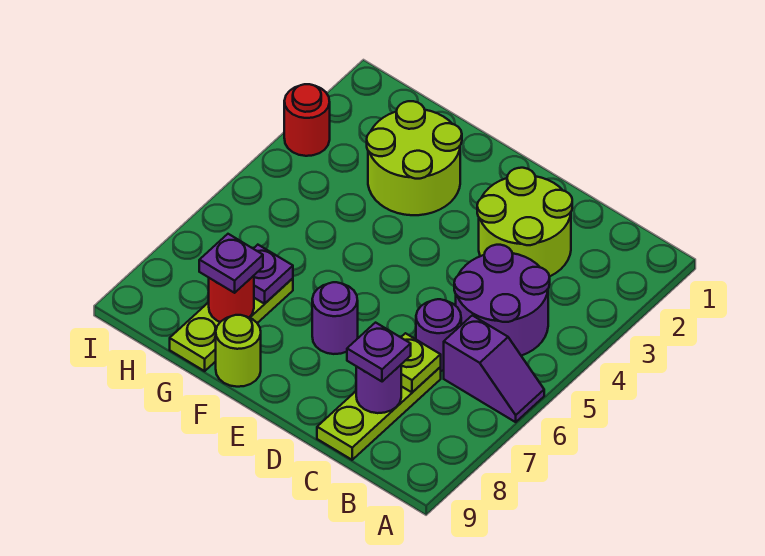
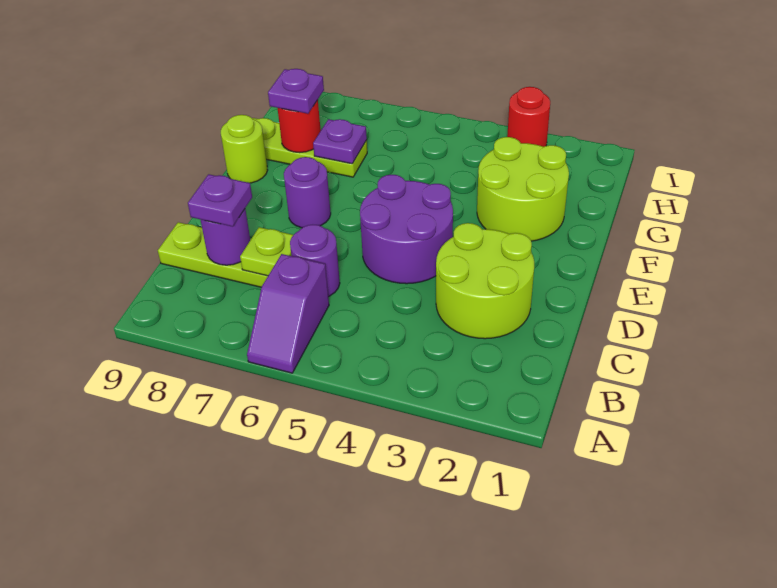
purple 2x2 round brick [454,245,550,356] -> purple 2x2 round brick moved to [360,175,453,284]

